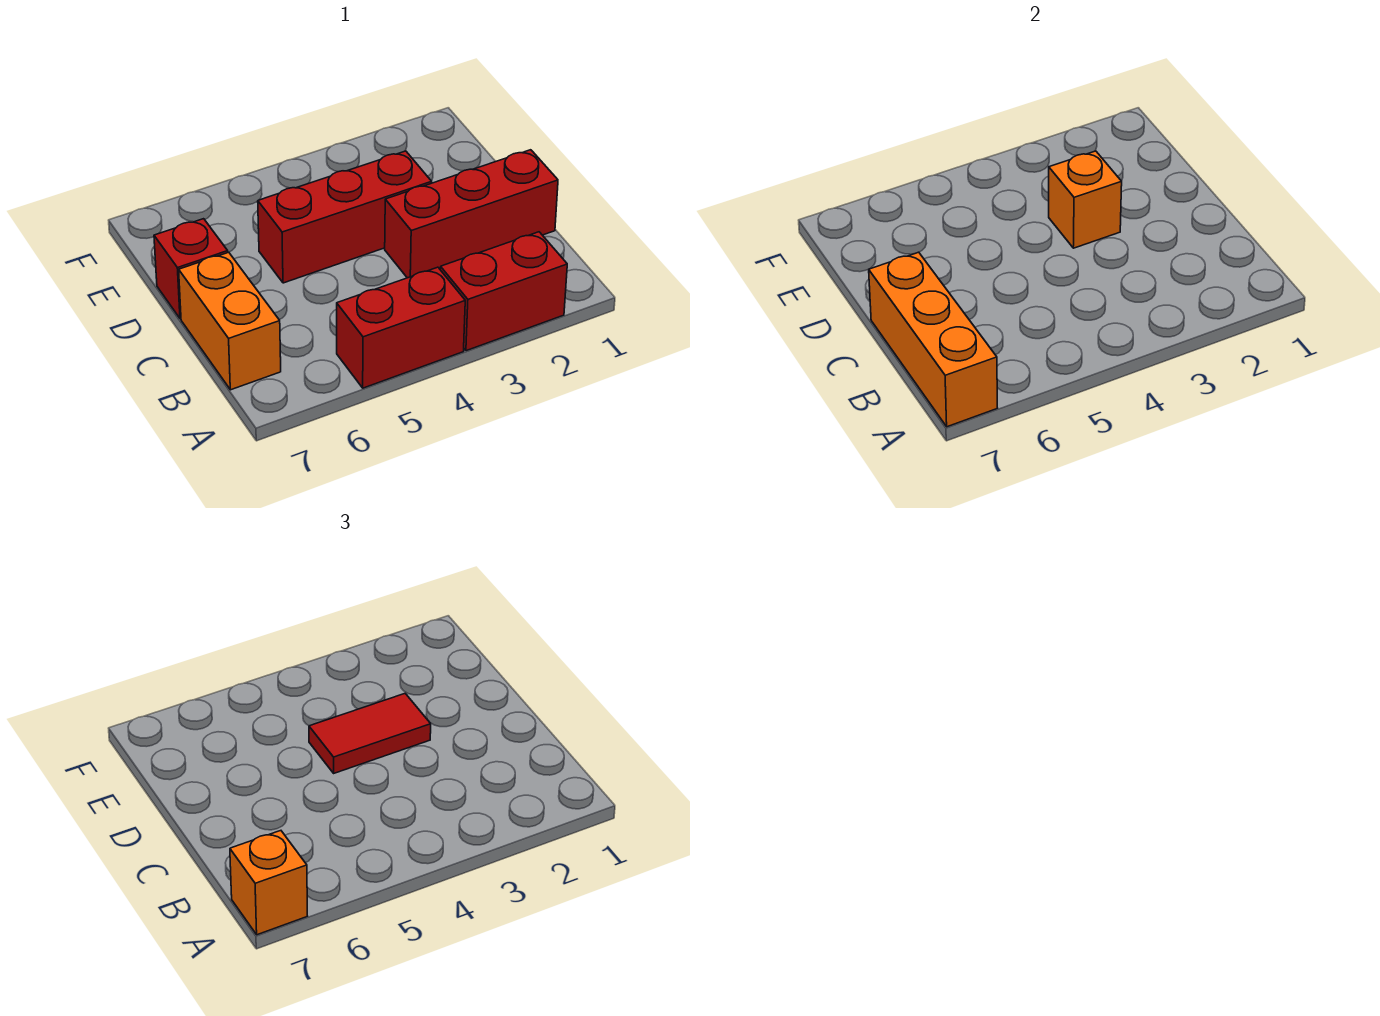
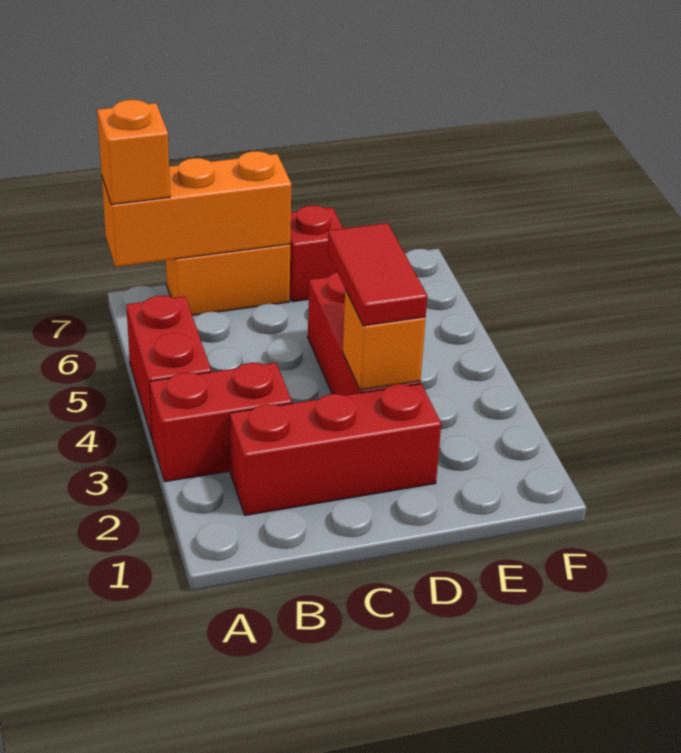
red 1x2 brick [440,232,567,351] -> red 1x2 brick turned to [150,363,292,482]
red 1x3 brick [385,150,558,278] -> red 1x3 brick turned to [230,384,441,515]

